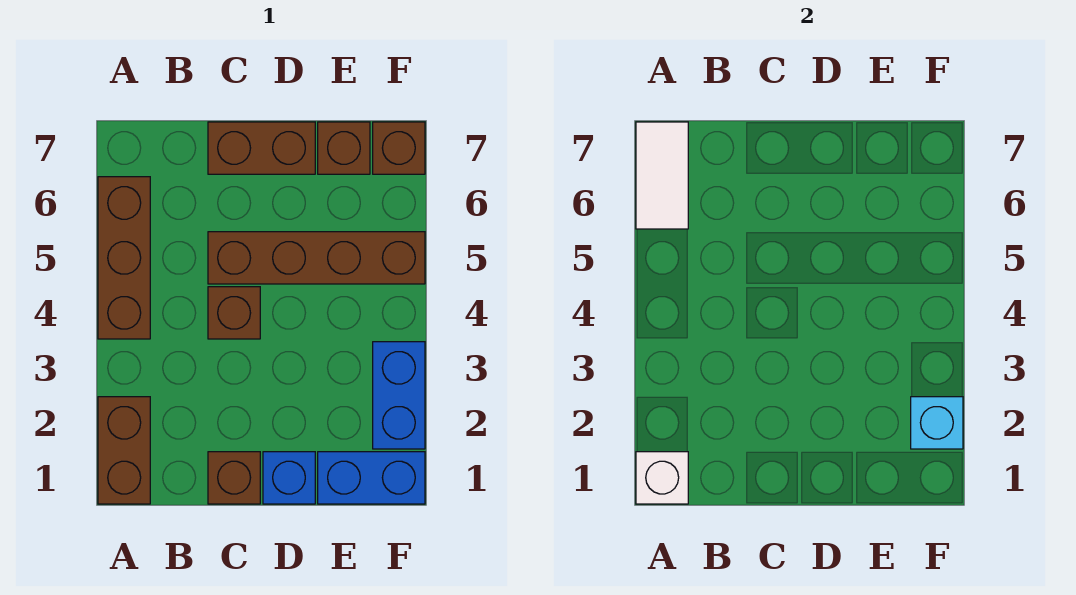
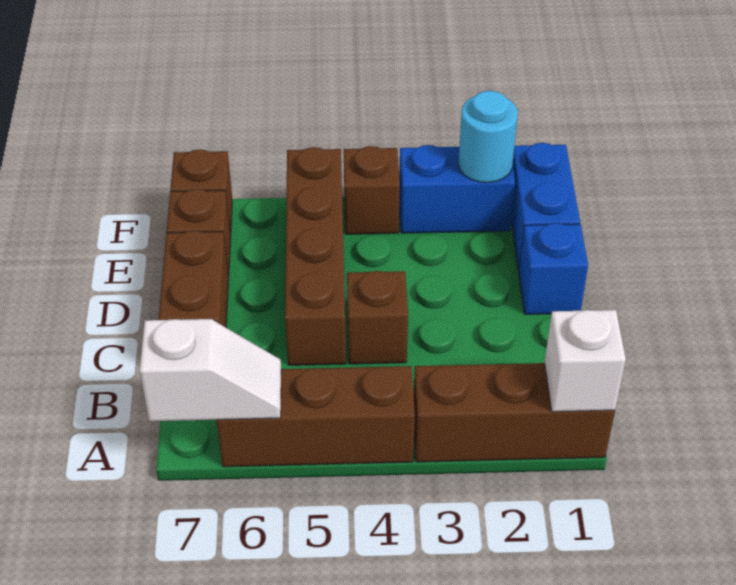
brown 1x2 brick [98,397,150,504] -> brown 1x3 brick [414,363,615,462]
white 1x2 tile [636,122,688,229] -> white 1x2 slope [140,319,281,421]
brown 1x1 brick [208,452,260,504] -> brown 1x1 brick moved to [344,146,400,234]
cyan 1x1 brick [911,397,963,449] -> cyan 1x1 round brick [458,91,518,183]

